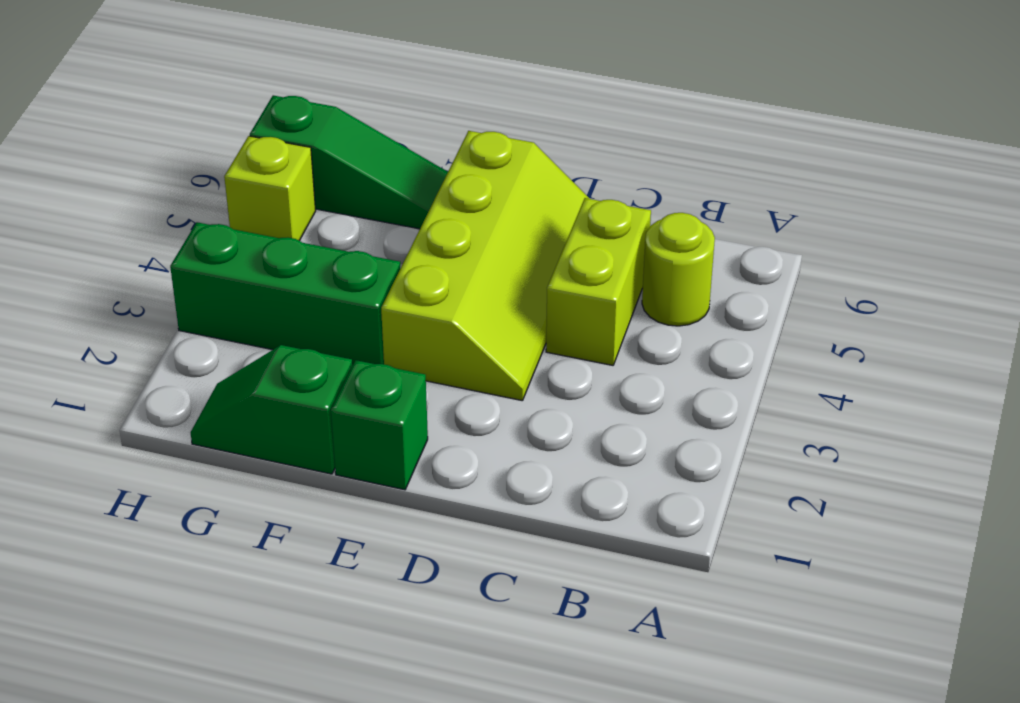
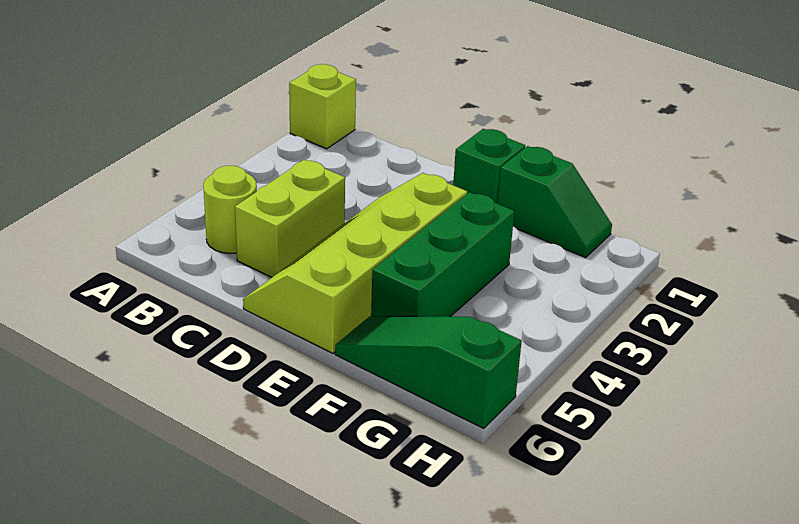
green 1x3 brick [170,222,400,366] -> green 1x3 brick turned to [371,192,514,317]
lime 1x1 brick [224,136,316,241] -> lime 1x1 brick moved to [289,64,356,149]

